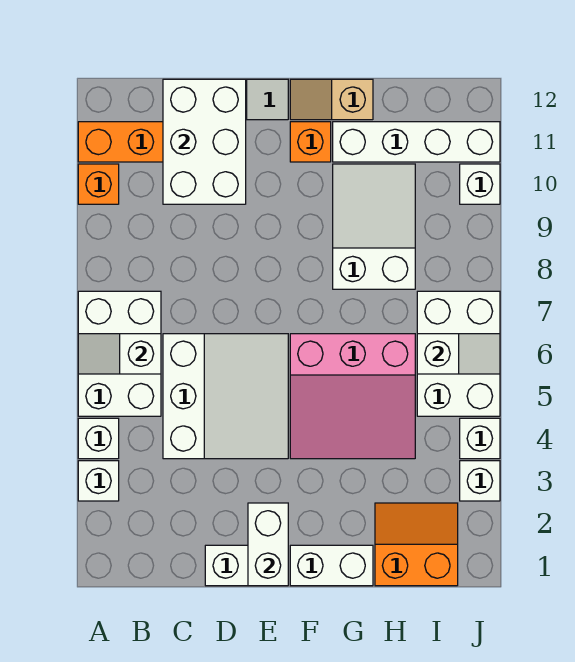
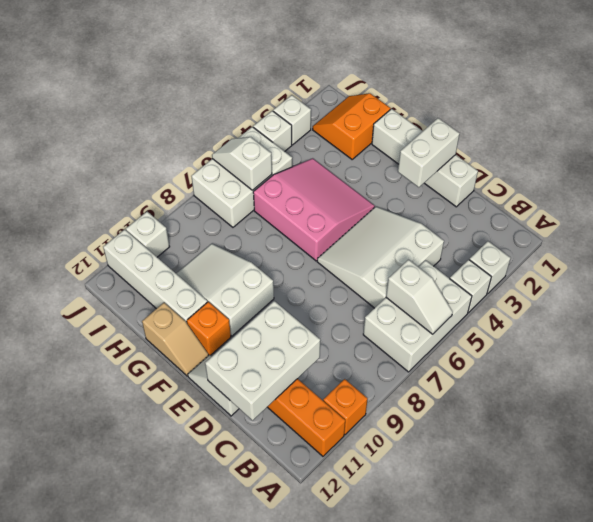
white 2x3 slope [333,164,415,289] -> white 2x3 slope turned to [176,244,274,336]
orange 2x2 slope [375,503,458,586] -> orange 2x2 slope turned to [313,93,391,159]

